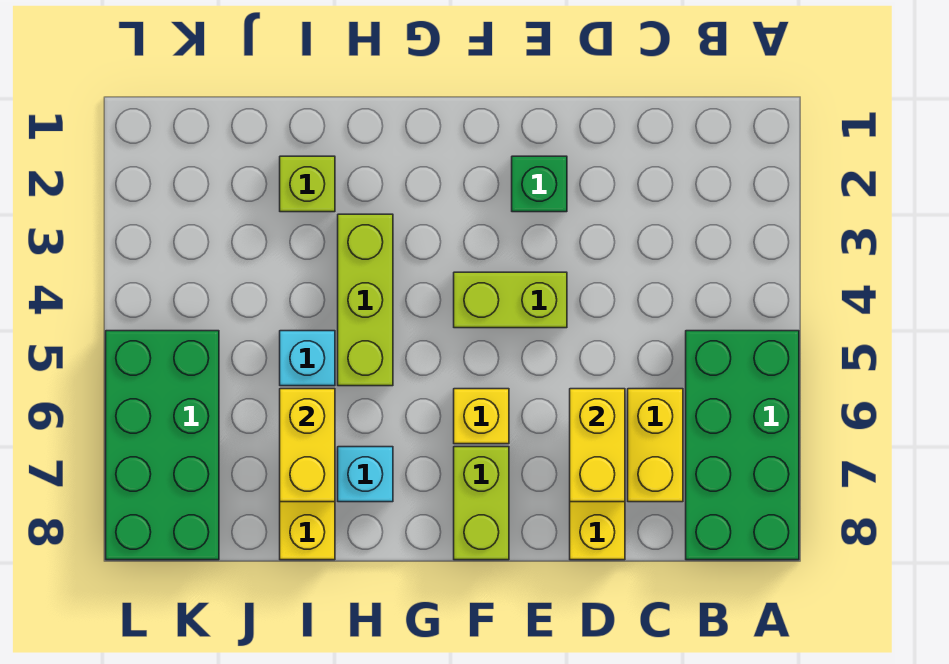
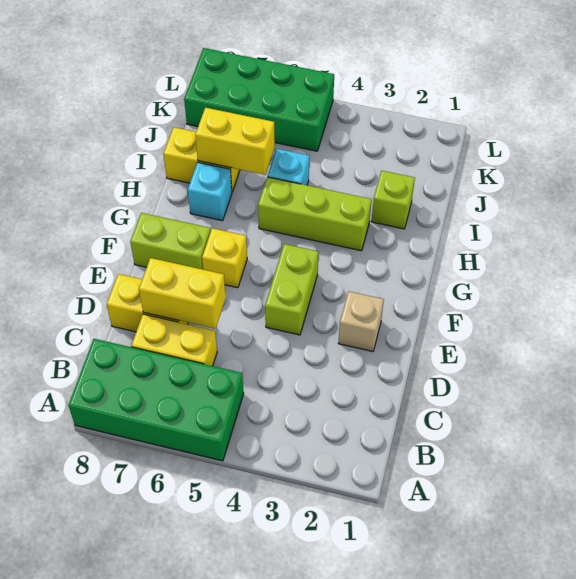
green 1x1 brick [512,156,567,212] -> tan 1x1 brick [338,292,384,352]

